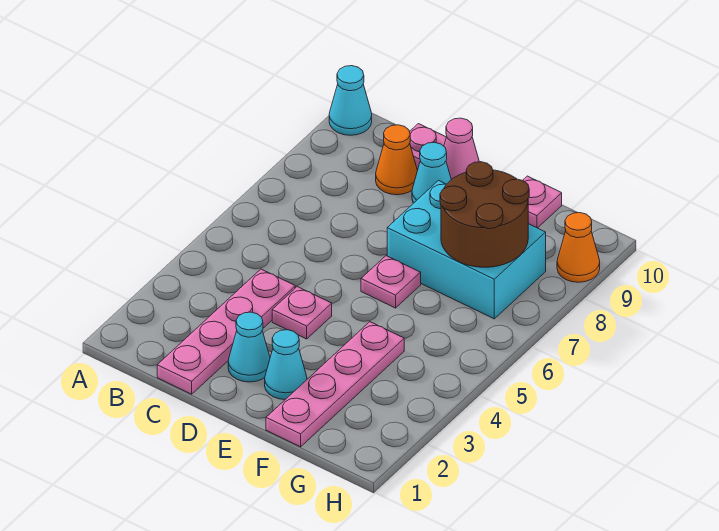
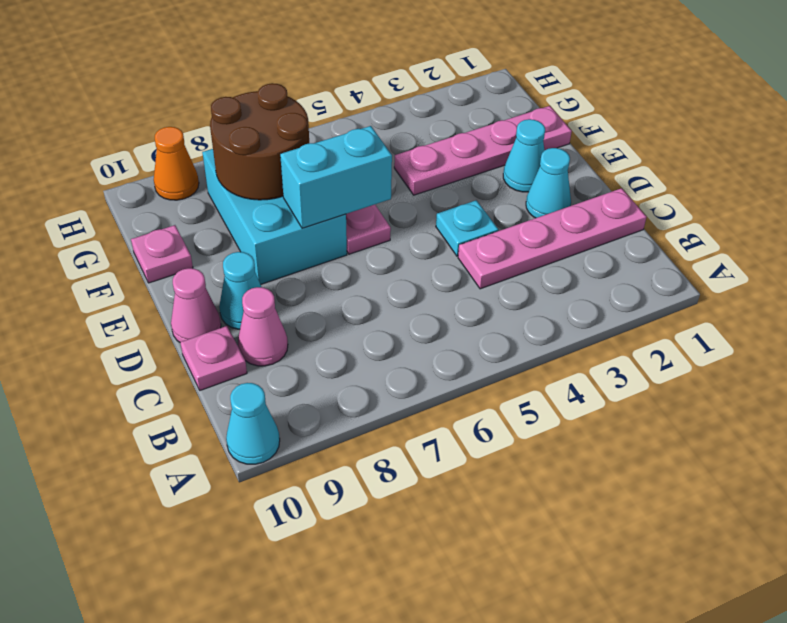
orange 1x1 cone [376,125,417,195] -> pink 1x1 cone [238,287,288,366]
pink 1x1 plate [272,287,332,339] -> cyan 1x1 plate [436,200,498,256]
none -> cyan 1x2 brick [280,126,392,228]

